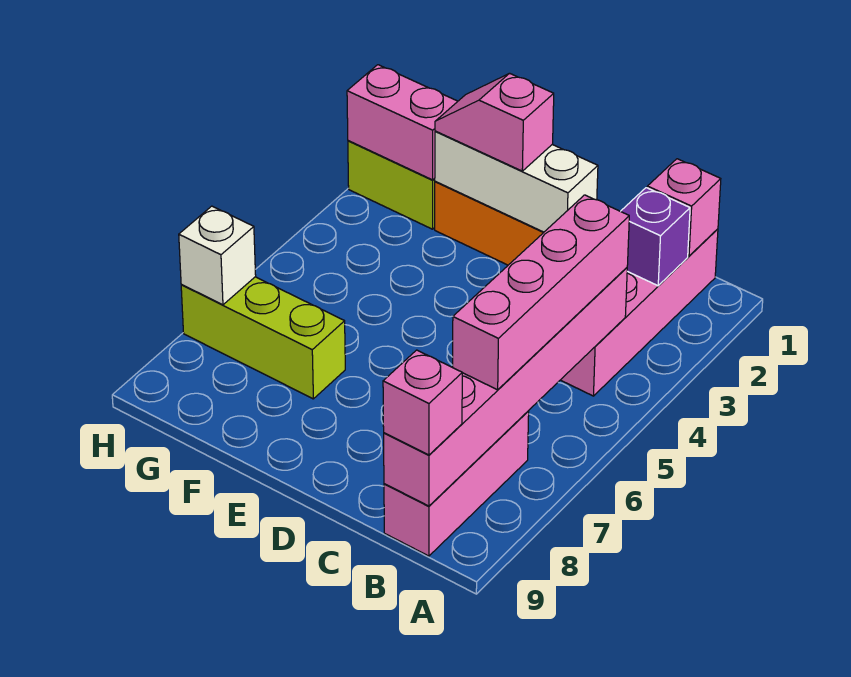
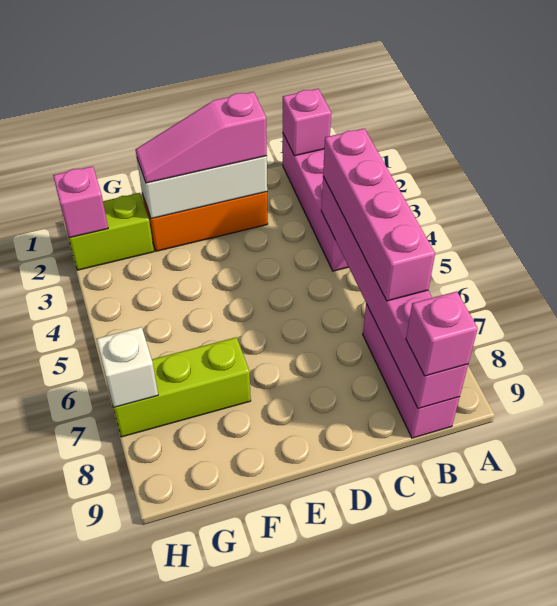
purple 1x1 brick [621,188,690,286] -> none
pink 1x2 slope [435,73,554,171] -> pink 1x3 slope [135,92,267,183]
pink 1x2 brick [347,65,458,180] -> pink 1x1 brick [53,166,108,238]

